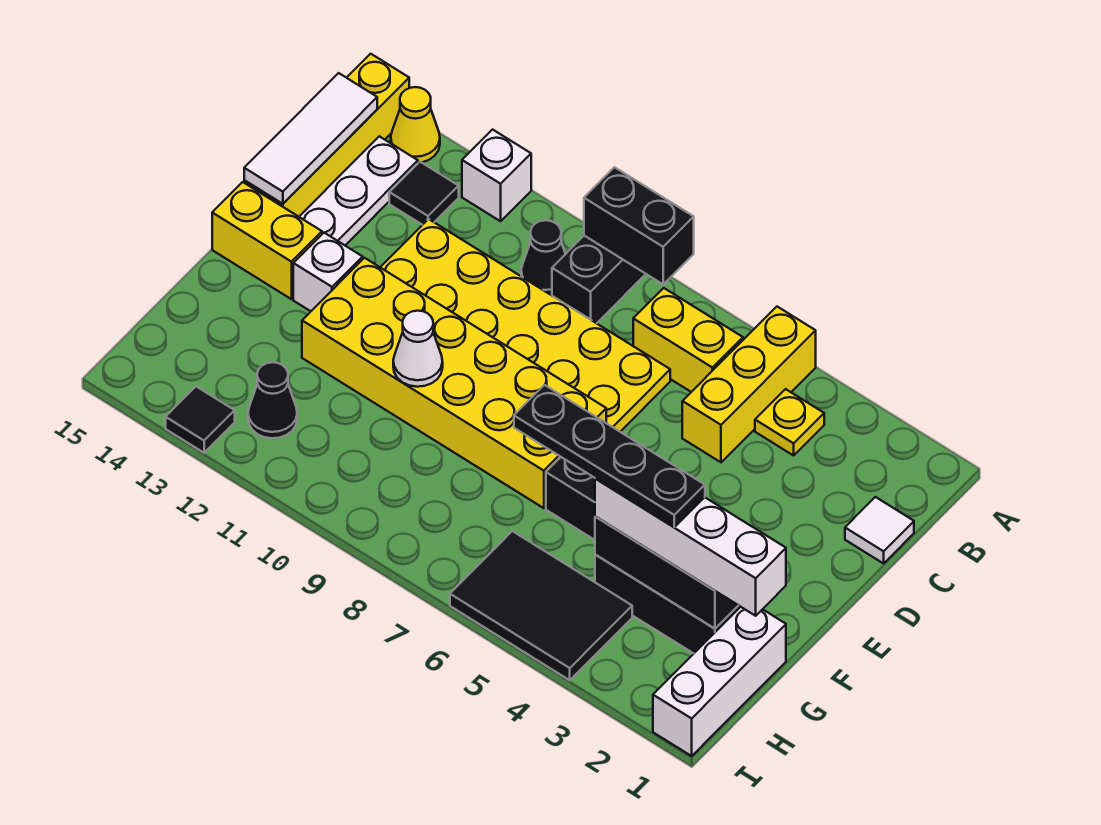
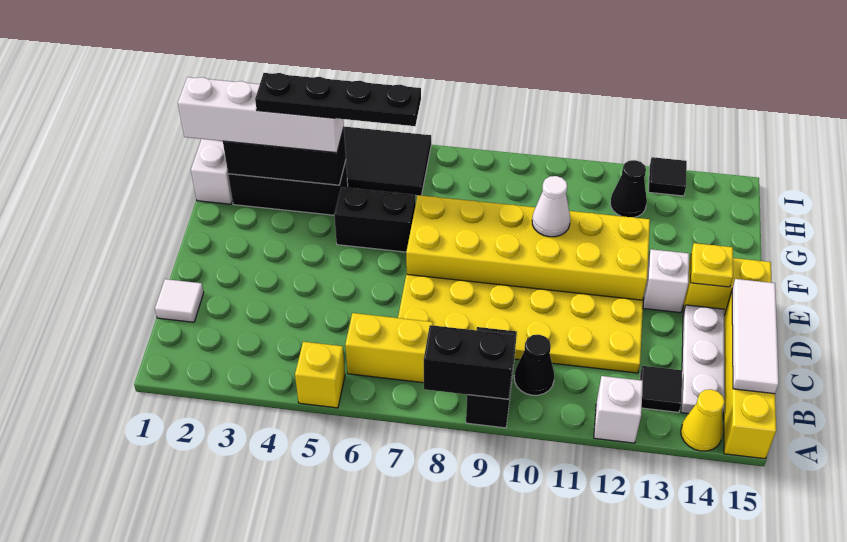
yellow 1x3 brick [682,307,816,462] -> yellow 1x1 brick [295,342,345,408]
yellow 1x1 plate [755,389,824,455] -> yellow 1x1 plate moved to [691,243,733,287]

